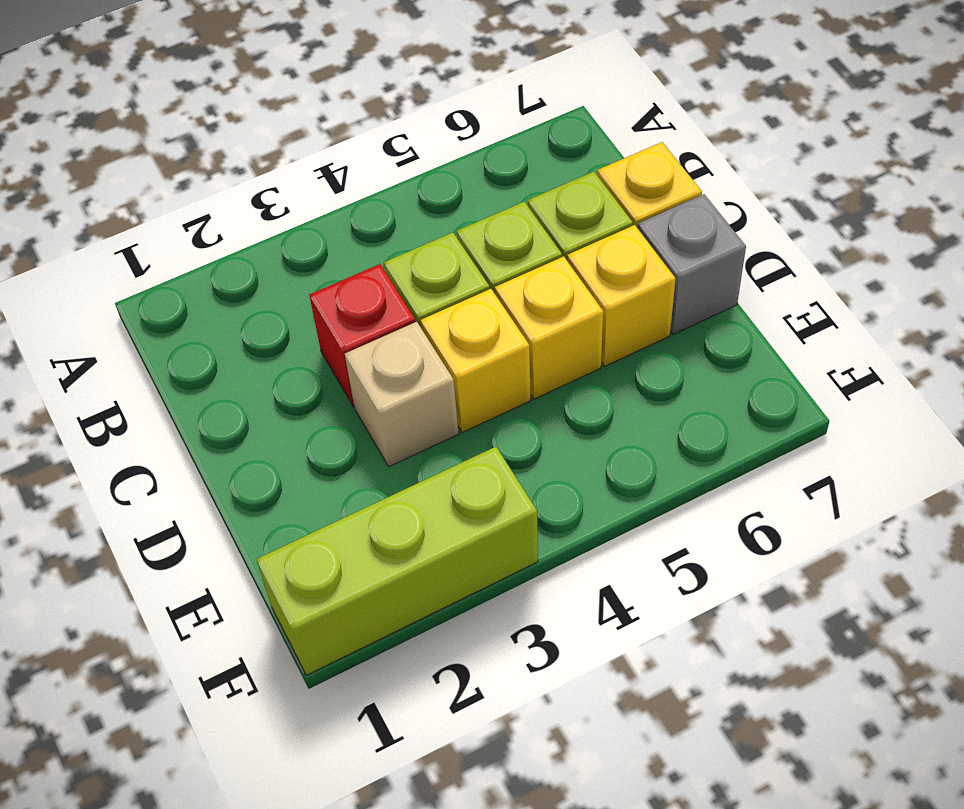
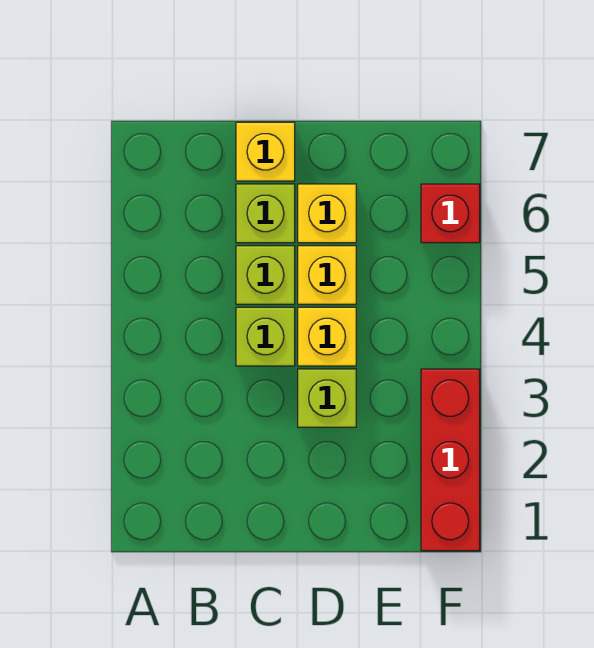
red 1x1 brick [309,264,415,406] -> red 1x1 brick moved to [421,184,480,243]
tan 1x1 brick [345,322,459,466] -> lime 1x1 brick [298,369,356,427]
grey 1x1 brick [638,194,746,334] -> none
lime 1x3 brick [256,447,538,675] -> red 1x3 brick [421,369,480,551]

